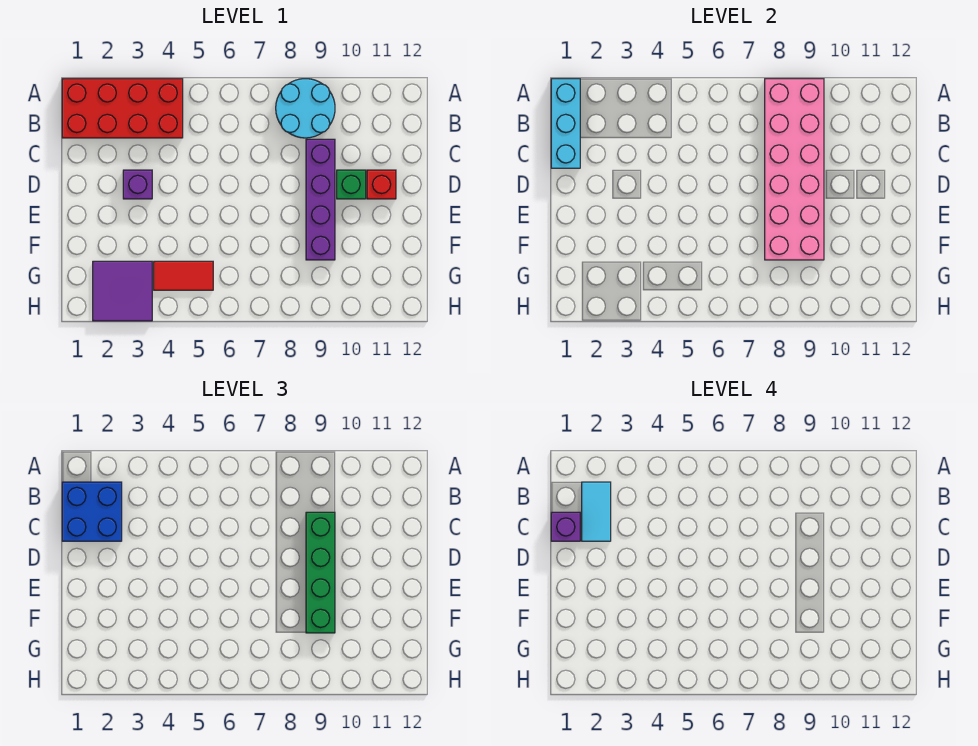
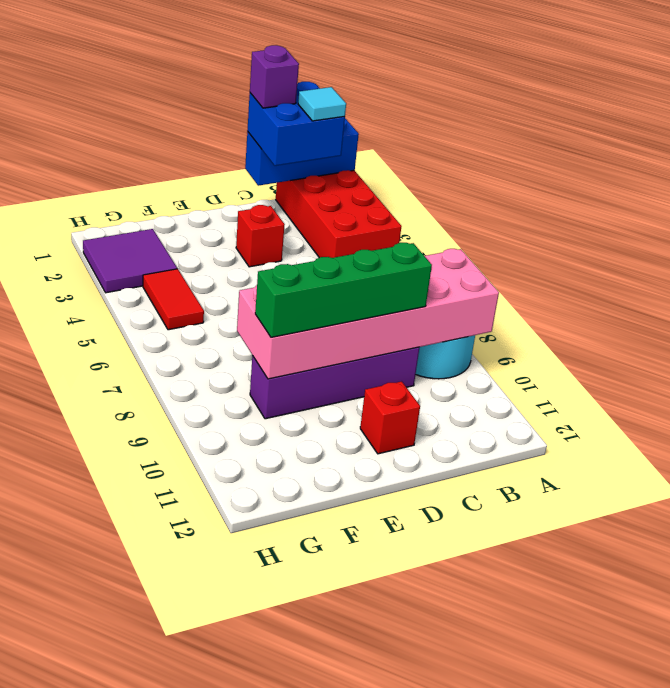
cyan 1x3 brick [551,79,580,168] -> blue 1x3 brick [245,119,359,186]
cyan 1x2 tile [582,482,611,541] -> cyan 1x1 tile [298,87,346,121]
purple 1x1 brick [123,170,152,199] -> red 1x1 brick [236,205,285,267]
green 1x1 brick [337,170,366,199] -> none

